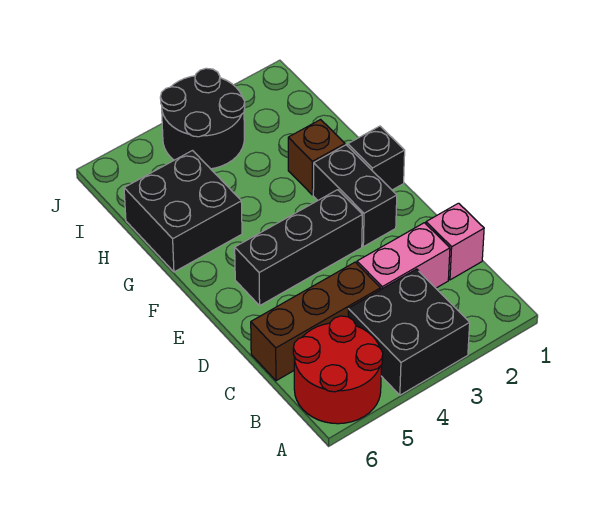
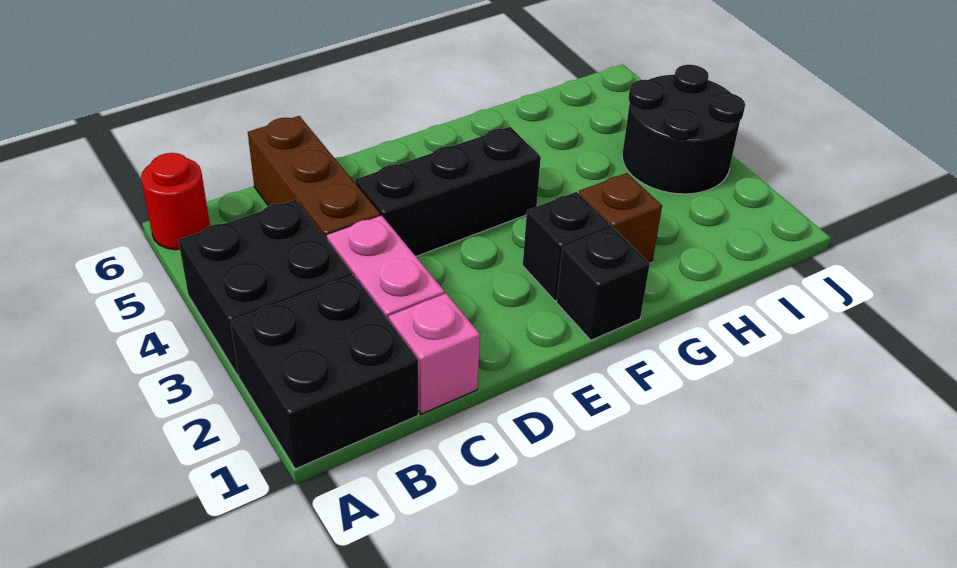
red 2x2 round brick [293,316,383,424] -> red 1x1 round brick [141,153,210,250]
black 1x2 brick [313,145,397,247] -> black 1x1 brick [523,192,611,301]
black 1x3 brick [235,190,362,305] -> black 1x3 brick turned to [355,127,541,256]
black 2x2 brick [124,151,242,272] -> black 2x2 brick moved to [230,275,418,469]

